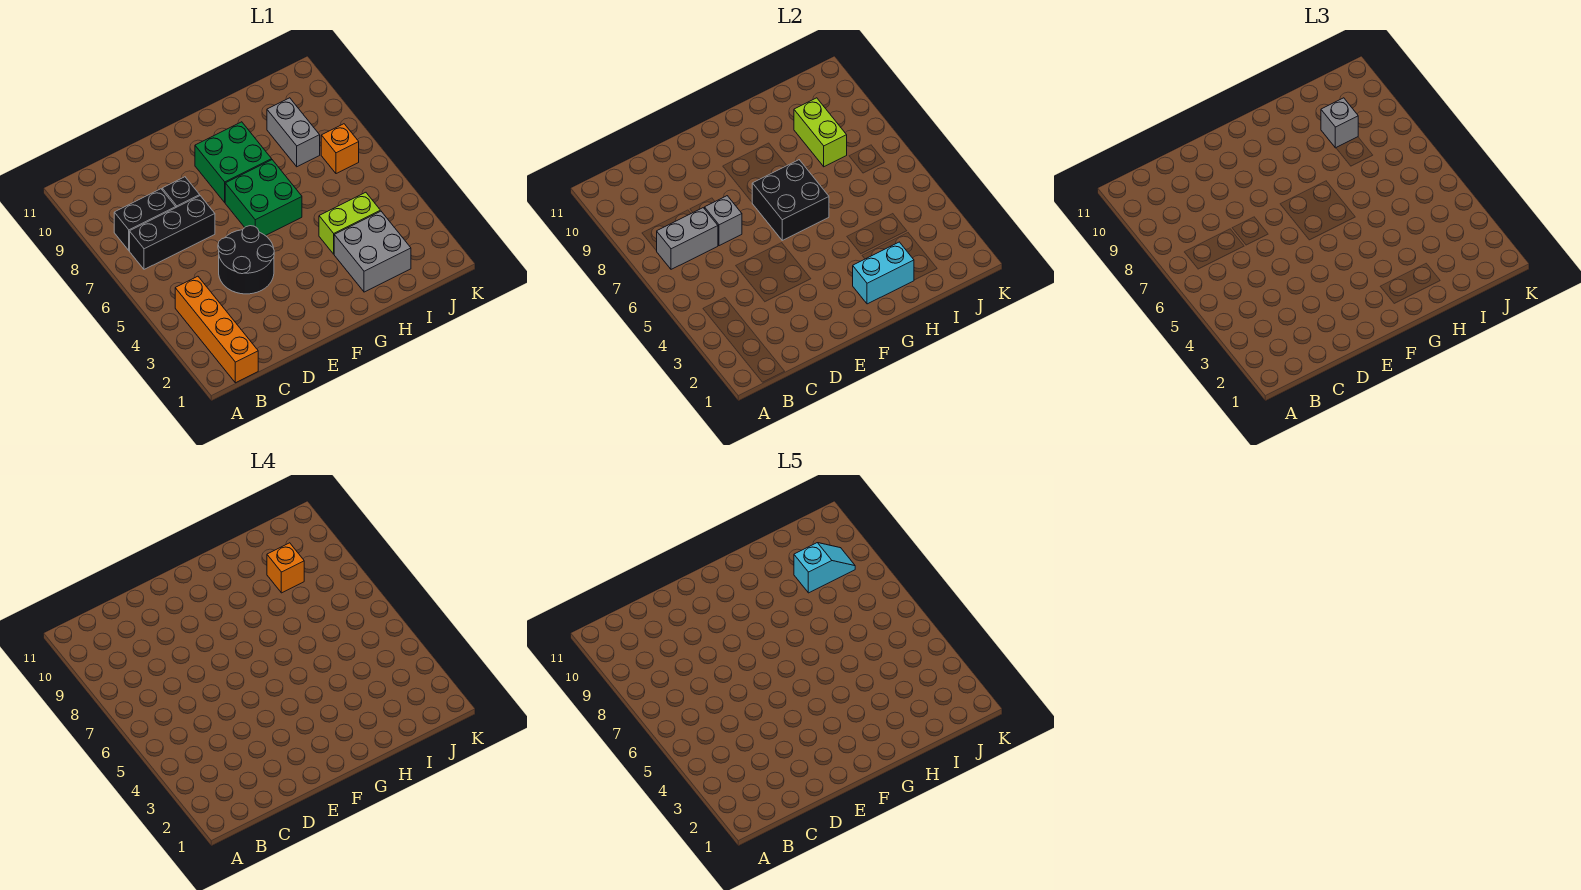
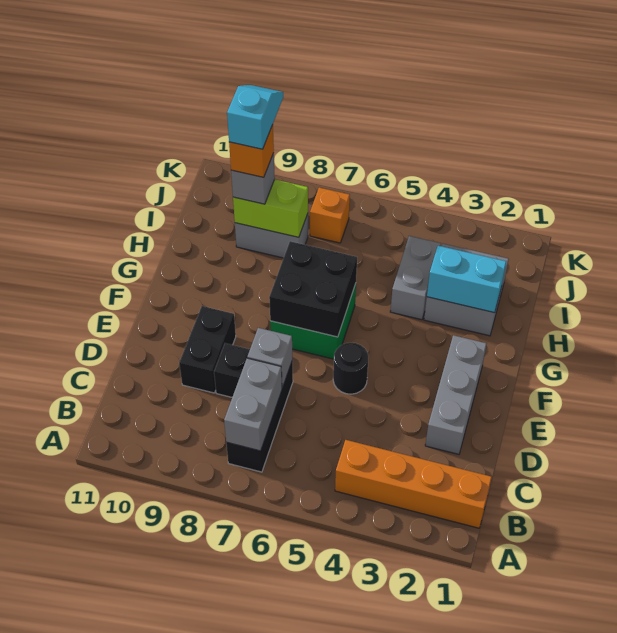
black 1x2 brick [114,189,176,251] -> black 1x2 brick moved to [179,306,236,393]
none -> grey 1x3 brick [425,335,487,454]
black 2x2 round brick [218,226,274,294] -> black 1x1 round brick [333,343,368,394]
green 2x2 brick [195,122,272,202] -> none
cyan 1x2 brick [853,242,914,304] -> cyan 1x2 brick turned to [427,246,506,313]
lime 1x2 brick [319,192,380,254] -> grey 1x2 brick [390,236,441,320]

